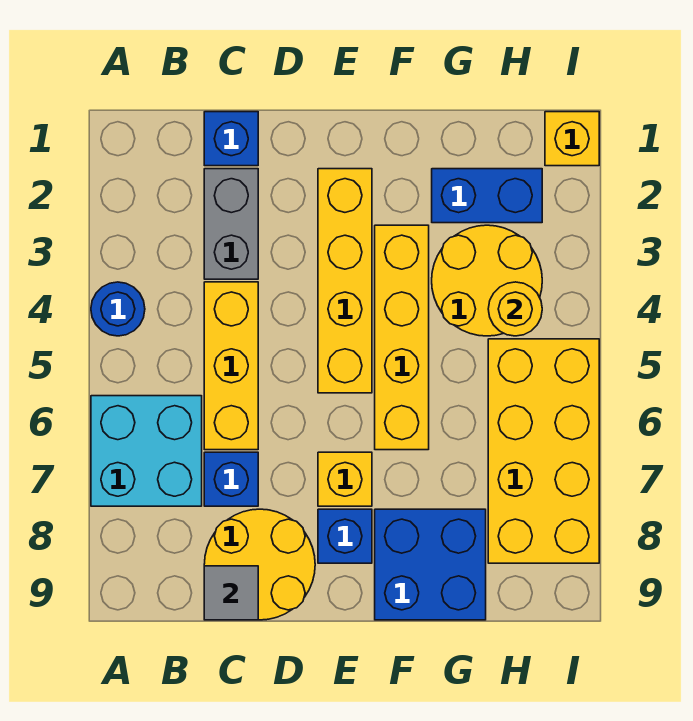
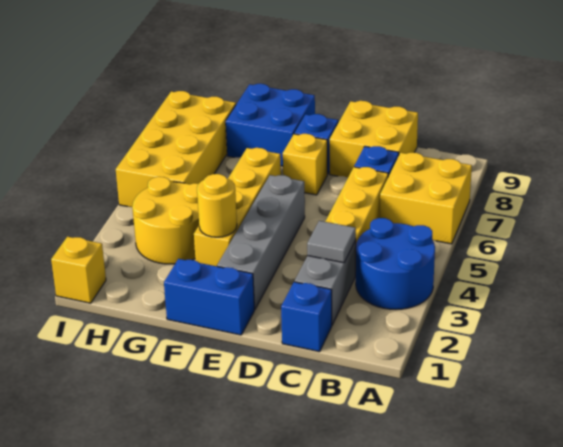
blue 1x1 round brick [91,282,145,336] -> blue 2x2 round brick [356,218,435,309]
cyan 2x2 brick [91,396,202,506] -> yellow 2x2 brick [380,153,472,244]
yellow 2x2 round brick [204,509,315,620] -> yellow 2x2 brick [330,101,418,178]
grey 1x1 tile [204,566,258,620] -> grey 1x1 tile moved to [307,221,356,263]
yellow 1x4 brick [318,169,372,393] -> grey 1x4 brick [217,175,305,310]
blue 1x2 brick [432,169,542,223] -> blue 1x2 brick moved to [164,259,254,335]
yellow 1x1 round brick [488,282,542,336] -> yellow 1x1 round brick moved to [197,174,237,237]

